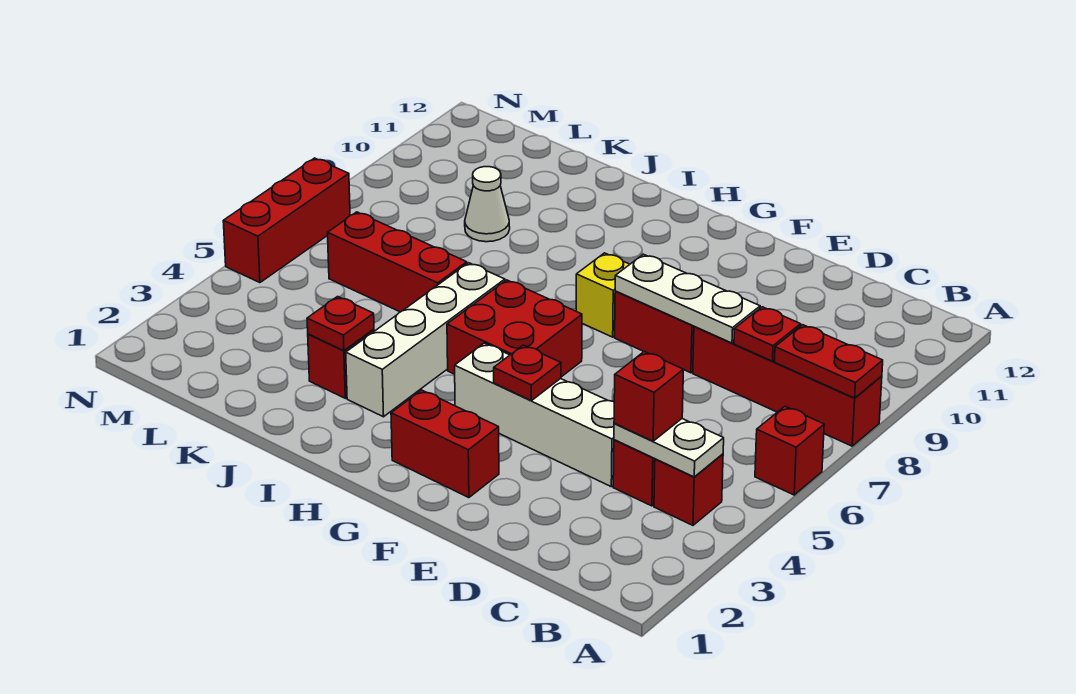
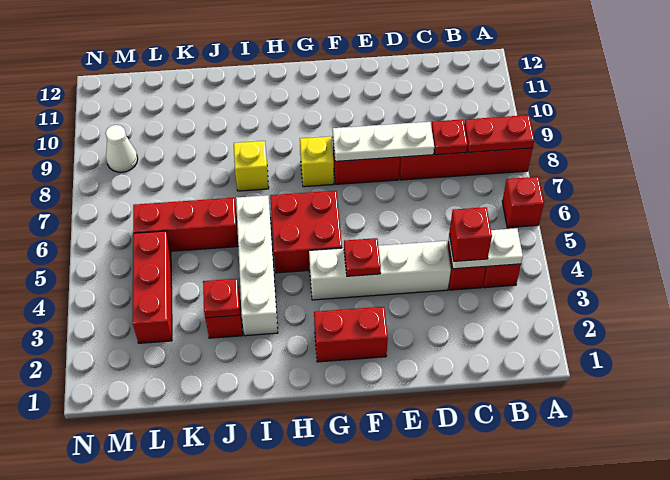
none -> yellow 1x1 brick [234,141,269,191]
white 1x1 cone [465,167,510,242] -> white 1x1 cone moved to [105,125,138,172]
red 1x3 brick [223,158,350,283] -> red 1x3 brick moved to [133,231,172,343]

